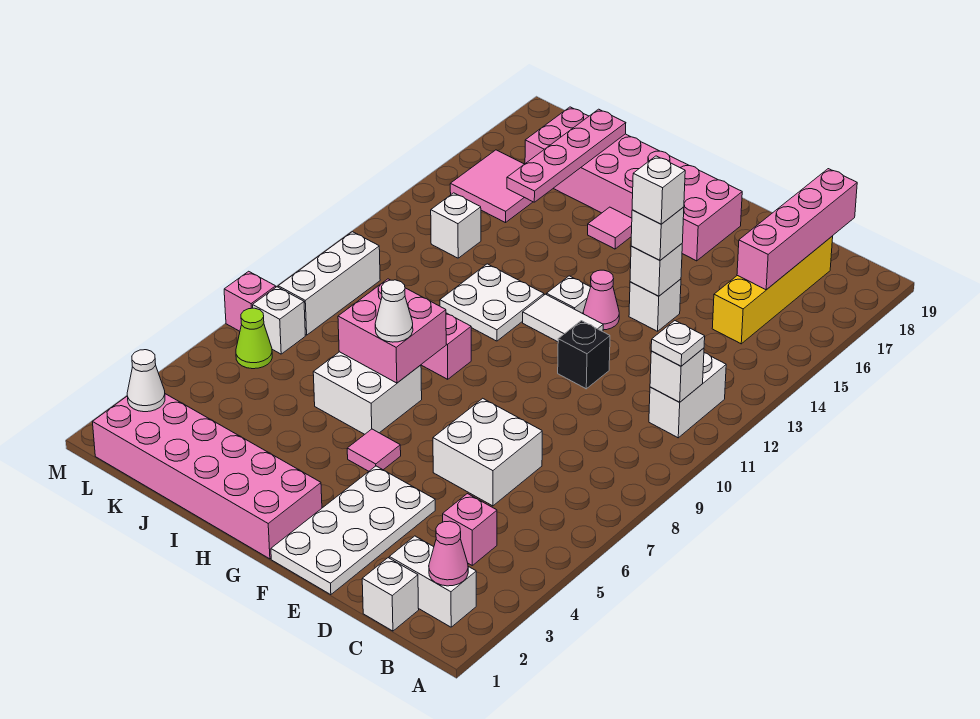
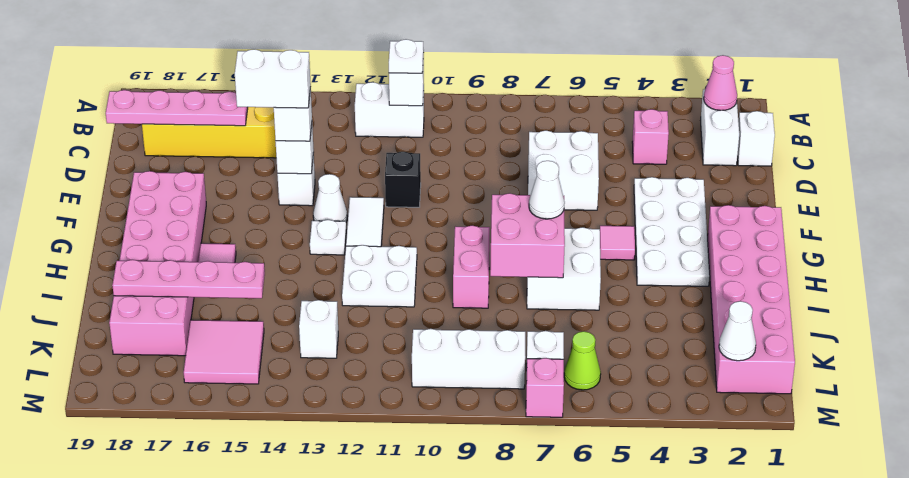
pink 1x4 brick [737,169,857,290] -> pink 1x4 plate [106,90,248,126]
white 2x4 plate [271,466,435,595] -> white 2x4 plate turned to [634,177,710,286]
white 1x1 brick [632,156,685,224] -> white 1x2 brick [235,49,311,108]
pink 1x1 cone [583,270,619,330] -> white 1x1 cone [313,174,347,222]

